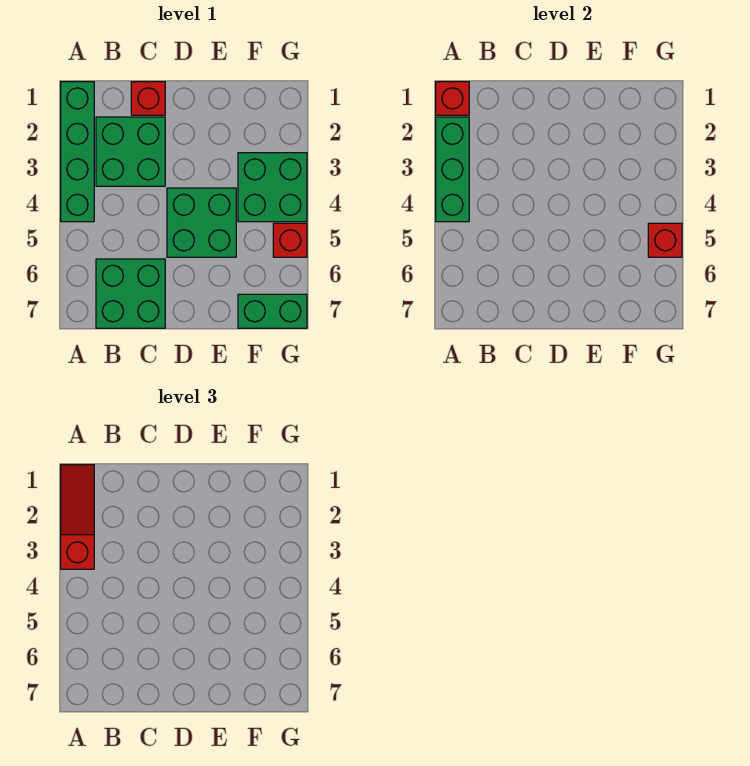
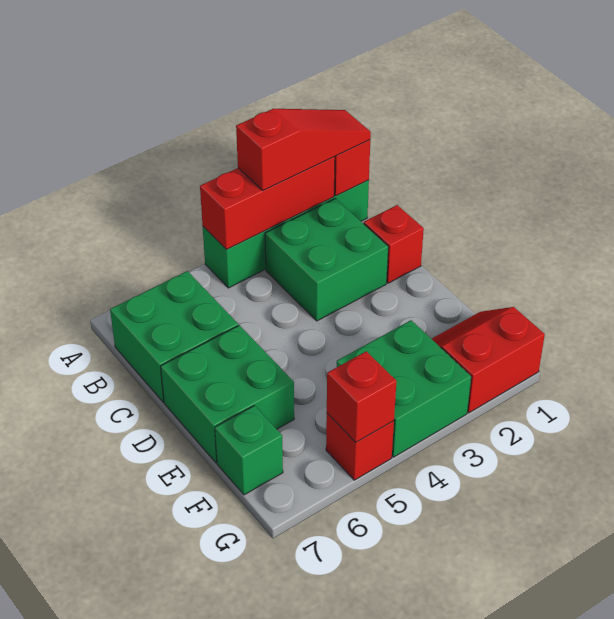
green 1x3 brick [436,117,469,222] -> red 1x3 brick [200,157,335,250]
green 2x2 brick [167,188,236,257] -> green 2x2 brick moved to [161,325,294,463]
none -> red 2x2 slope [432,307,545,413]
green 1x2 brick [238,294,307,328] -> green 1x1 brick [215,406,283,495]

